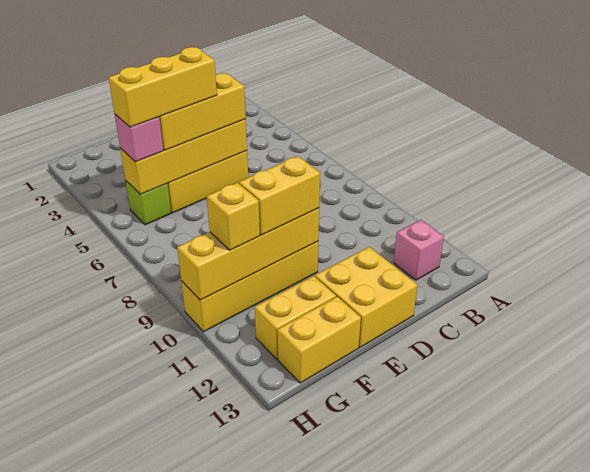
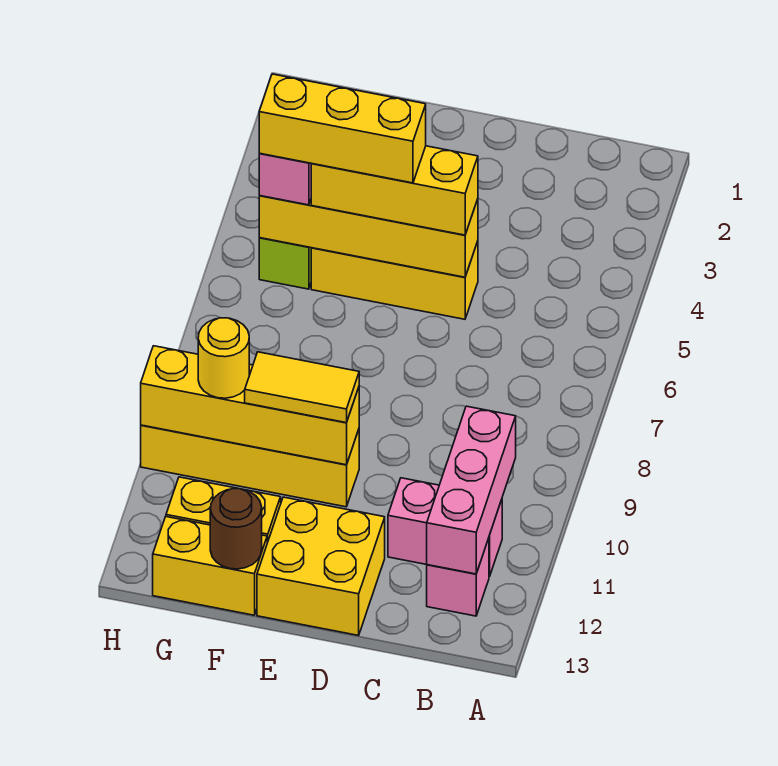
none -> pink 1x3 brick [427,406,516,574]
none -> pink 1x2 brick [388,478,502,577]
yellow 1x2 brick [239,156,320,235] -> yellow 1x2 tile [245,352,359,423]
none -> brown 1x1 round brick [210,489,262,569]
yellow 1x1 brick [207,183,260,250] -> yellow 1x1 round brick [198,318,249,398]

